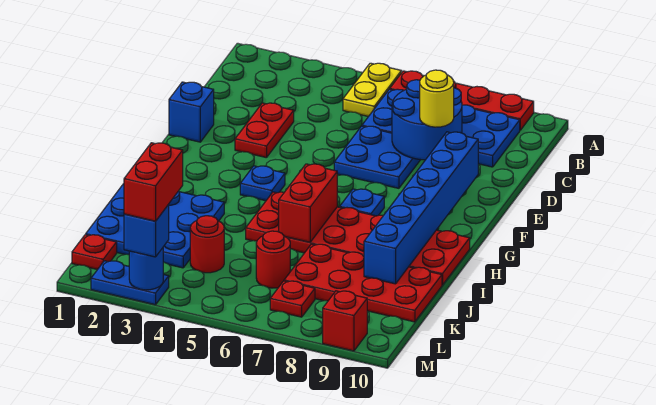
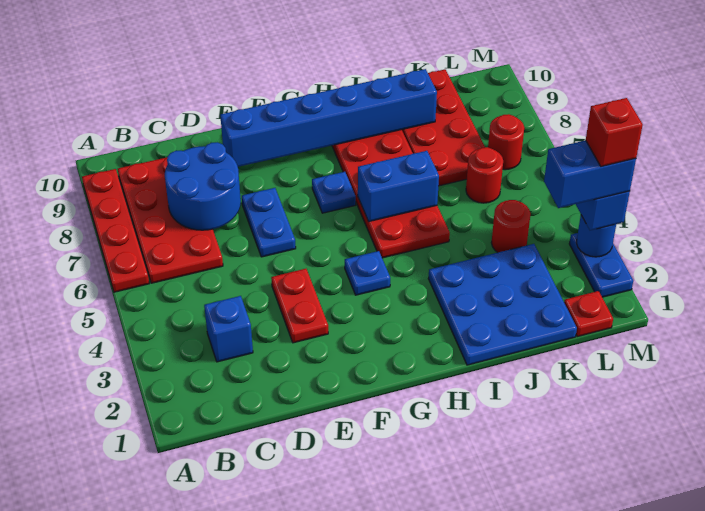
yellow 1x2 plate [343,63,401,117] -> none
blue 2x4 plate [362,89,520,167] -> red 2x4 plate [118,158,223,283]
red 1x2 plate [235,103,294,158] -> red 1x2 plate turned to [271,269,328,343]
blue 2x2 plate [334,126,420,188] -> blue 1x2 plate [242,188,296,257]
yellow 1x1 round brick [420,70,454,127] -> none
blue 1x1 brick [169,82,214,142] -> blue 1x1 brick moved to [204,296,253,362]
red 1x2 brick [279,164,337,242] -> blue 1x2 brick [358,151,439,221]
red 1x2 brick [124,143,183,221] -> blue 1x2 brick [544,140,636,208]
red 1x1 plate [270,281,315,317] -> red 1x1 round brick [488,114,524,170]
red 1x1 brick [323,291,367,351] -> red 1x1 brick moved to [586,98,643,167]

